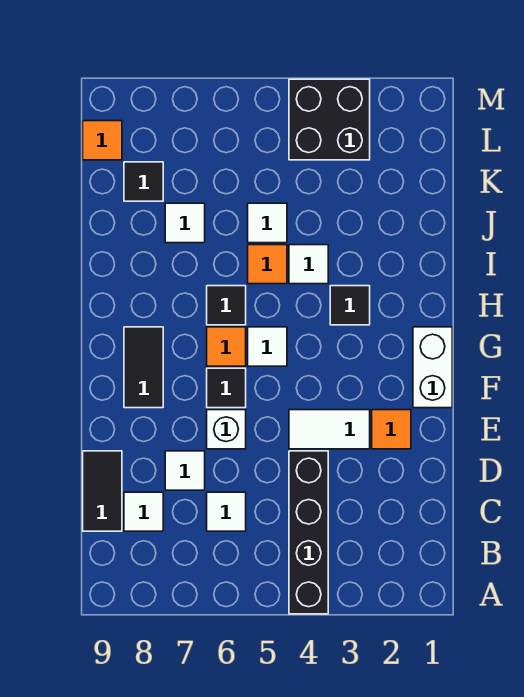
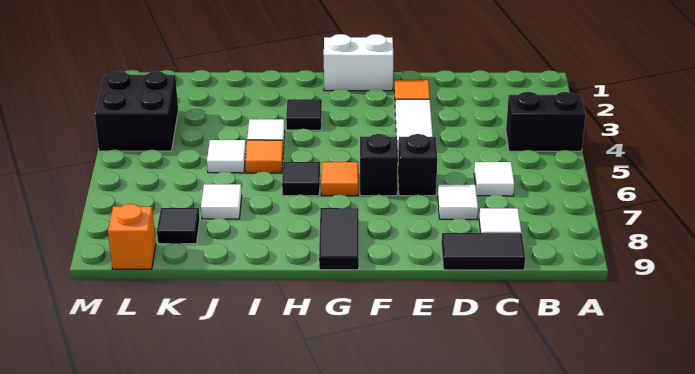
black 1x4 brick [289,451,328,614] -> black 1x2 brick [506,92,586,151]
white 1x1 brick [207,410,246,449] -> black 1x1 brick [398,134,437,196]
black 1x1 tile [207,368,246,408] -> black 1x1 brick [360,134,398,196]
black 1x2 tile [124,327,163,408] -> black 1x2 tile turned to [319,208,359,270]
white 1x1 tile [248,327,287,366] -> none
orange 1x1 tile [83,121,122,160] -> orange 1x1 brick [108,204,156,269]

